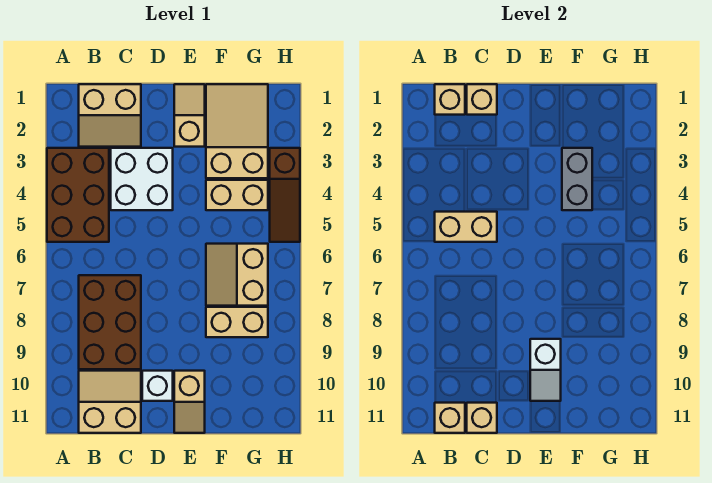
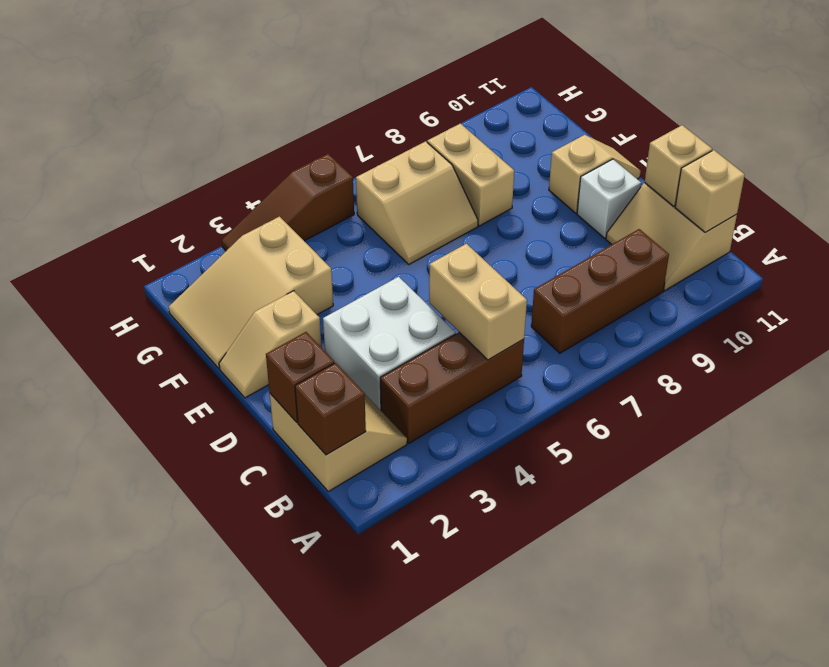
brown 2x3 brick [47,148,109,242] -> brown 1x3 brick [380,332,524,443]
tan 1x1 brick [435,84,465,115] -> brown 1x1 brick [295,363,366,455]
brown 2x3 brick [79,275,141,369] -> brown 1x3 brick [531,229,669,353]
tan 1x1 brick [467,84,497,115] -> brown 1x1 brick [266,332,334,422]
white 1x2 slope [530,339,561,401] -> none
grey 1x2 brick [562,148,592,210] -> none
tan 1x2 brick [206,180,268,210] -> none
brown 1x3 slope [270,148,300,242] -> brown 1x3 slope turned to [222,154,354,251]

